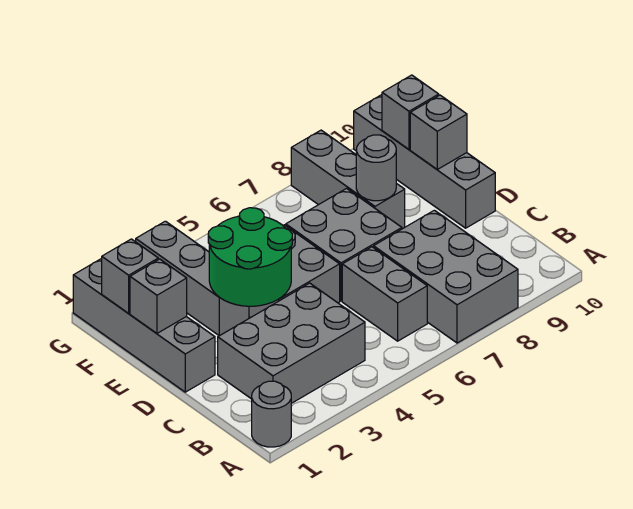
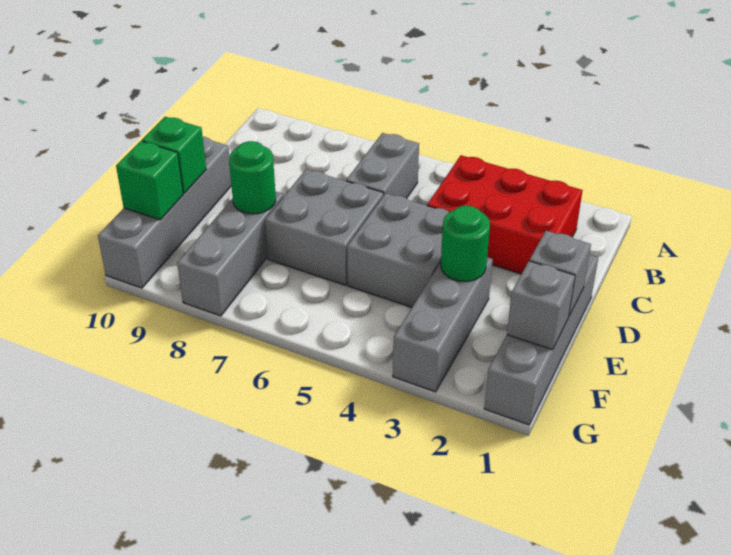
grey 1x1 round brick [252,381,291,447] -> none
grey 2x3 brick [374,210,518,343] -> none
grey 2x3 brick [218,283,365,403] -> red 2x3 brick [427,155,583,274]
green 2x2 round brick [208,208,292,306] -> green 1x1 round brick [441,206,490,281]
grey 1x1 round brick [356,135,396,201] -> green 1x1 round brick [229,141,276,214]
grey 1x1 brick [410,95,467,169] -> green 1x1 brick [142,117,206,193]
grey 1x1 brick [382,75,439,149] -> green 1x1 brick [116,141,183,220]

